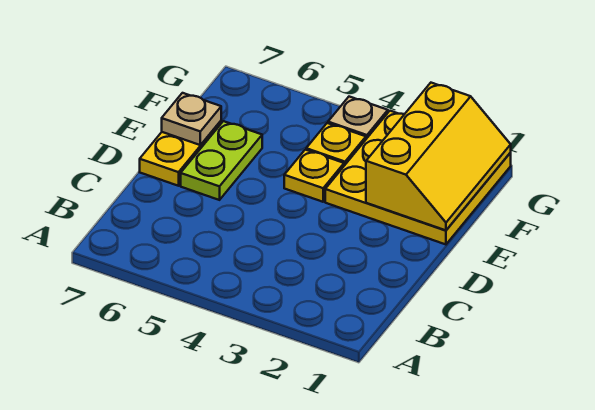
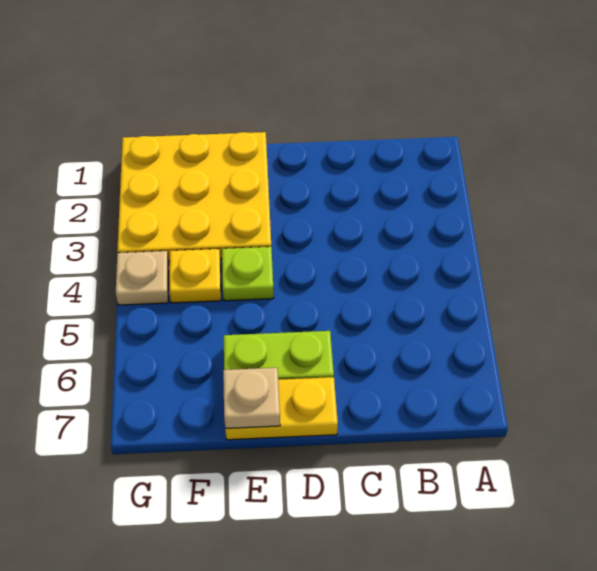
yellow 2x3 slope [366,83,511,230] -> none
yellow 1x1 plate [284,150,344,202] -> lime 1x1 plate [222,247,274,301]

